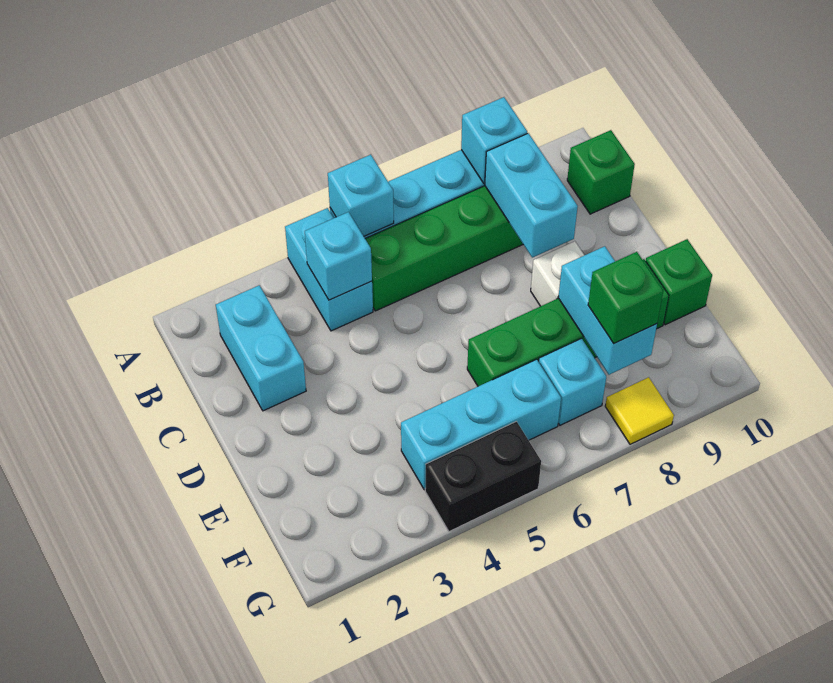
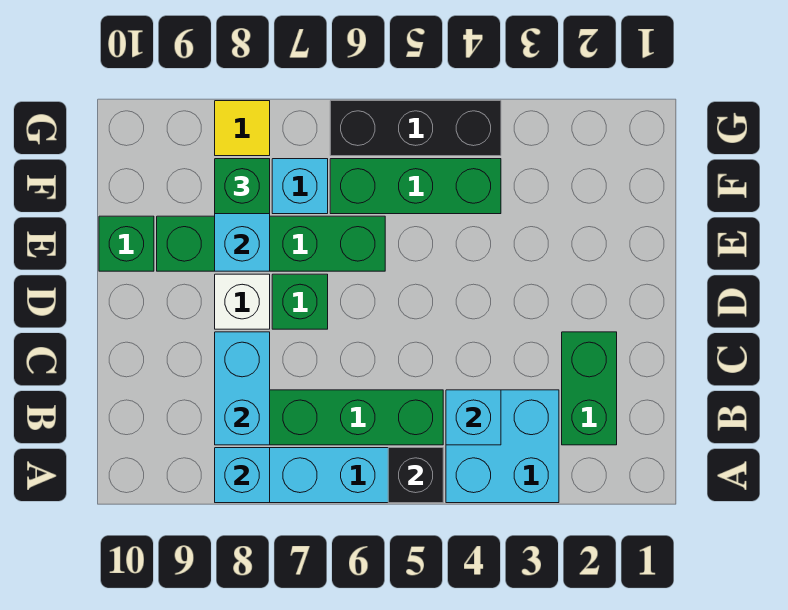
cyan 1x2 brick [285,208,373,331] -> cyan 2x2 brick [446,390,559,503]
cyan 1x1 brick [328,155,394,236] -> black 1x1 brick [388,448,443,503]
cyan 1x2 brick [216,285,306,411] -> green 1x2 brick [562,332,617,445]
green 1x1 brick [567,130,635,214] -> green 1x1 brick moved to [272,274,328,329]
cyan 1x3 brick [401,359,561,490] -> green 1x3 brick [330,159,501,214]
black 1x2 brick [425,421,541,532] -> black 1x3 brick [330,101,501,156]

